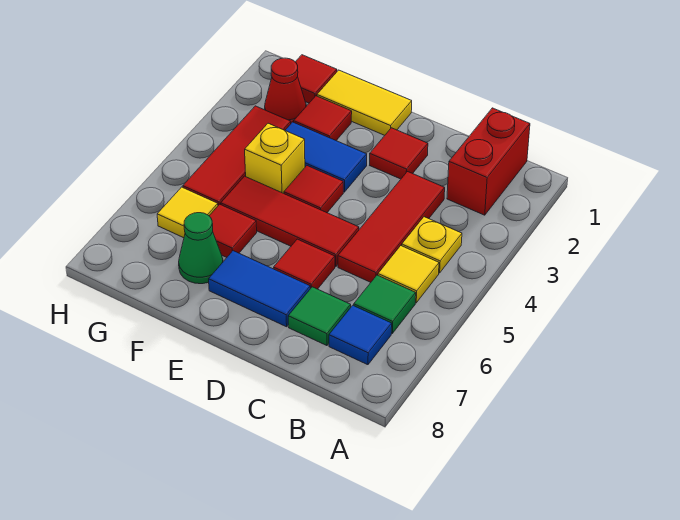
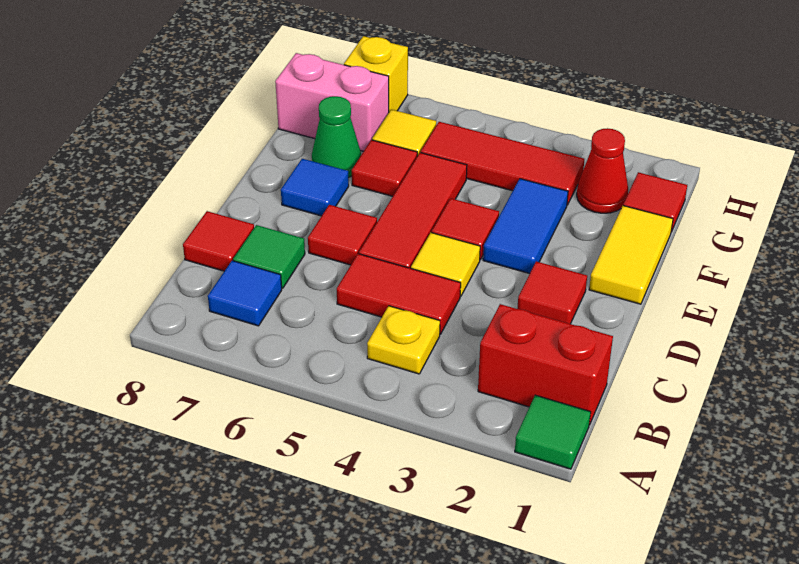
yellow 1x1 tile [378,246,439,303] -> yellow 1x1 tile moved to [411,233,480,296]
green 1x1 tile [354,275,416,333] -> green 1x1 tile moved to [515,395,591,469]
red 1x3 tile [338,172,445,282] -> red 1x2 tile [337,254,461,334]
blue 1x2 tile [209,251,310,327] -> blue 1x1 tile [281,159,349,216]
red 1x1 tile [294,96,352,140] -> red 1x1 tile moved to [183,211,254,271]
yellow 1x1 brick [245,123,305,193] -> yellow 1x1 brick moved to [344,36,408,112]
none -> pink 1x2 brick [275,53,389,151]

